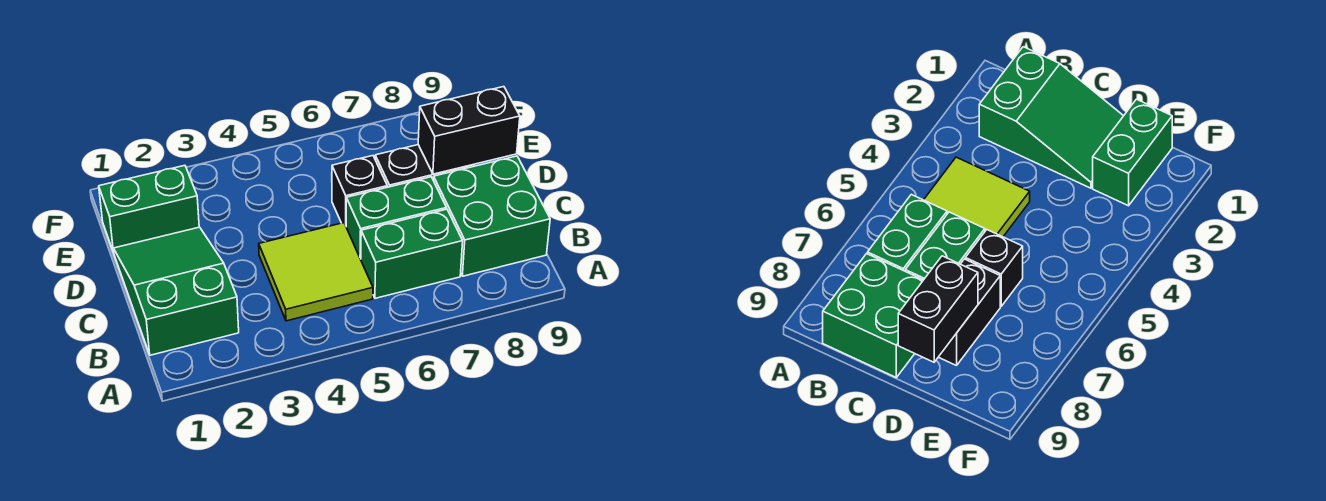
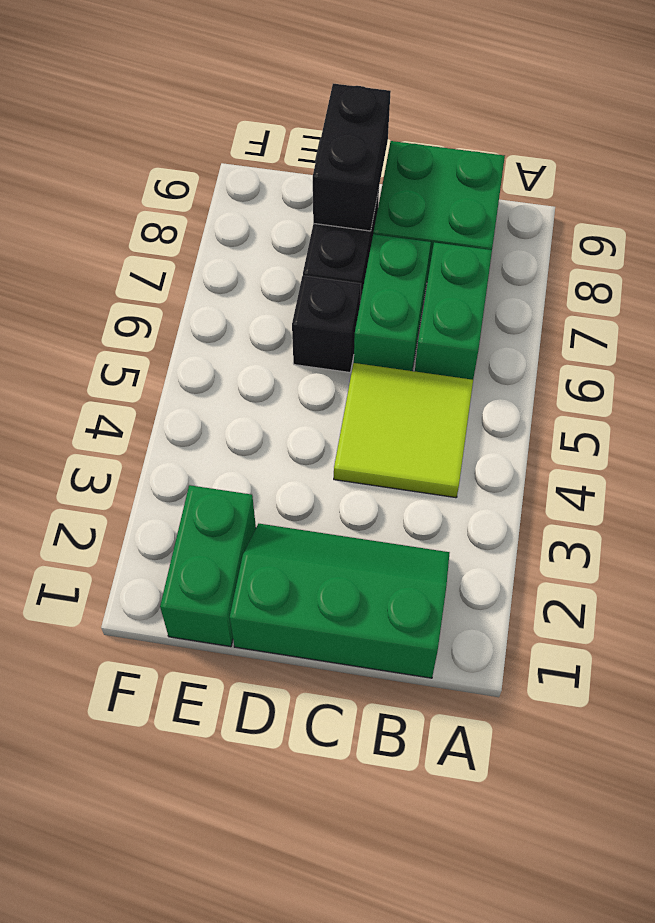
green 2x3 slope [114,227,239,355] -> green 2x3 slope turned to [230,524,450,678]

